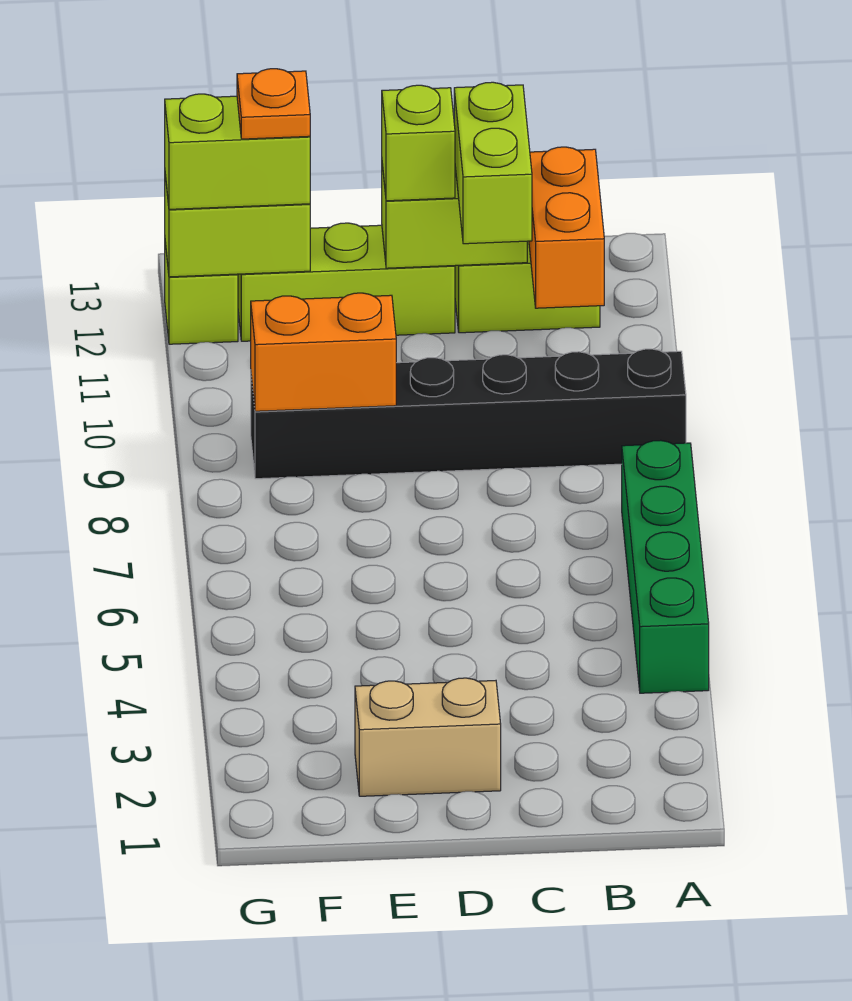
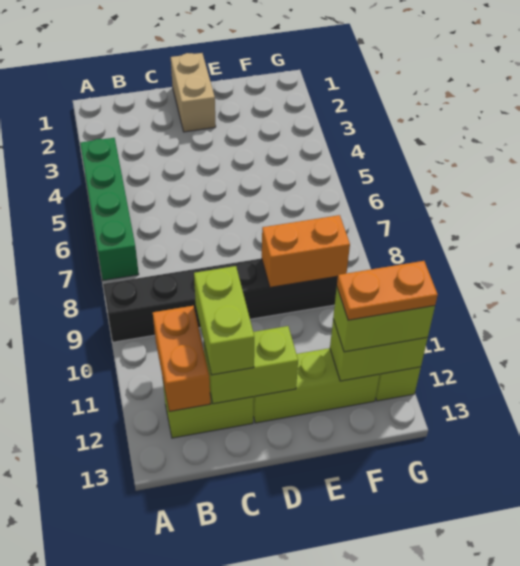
tan 1x2 brick [355,678,501,796] -> tan 1x2 brick turned to [171,53,216,132]
lime 1x1 brick [382,85,455,201] -> none
orange 1x1 plate [237,69,310,139] -> orange 1x2 plate [337,261,438,320]

